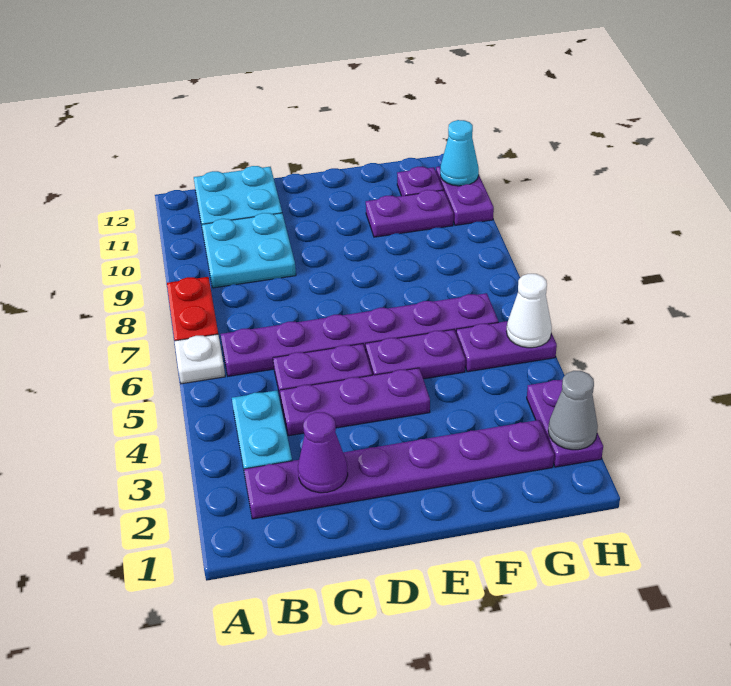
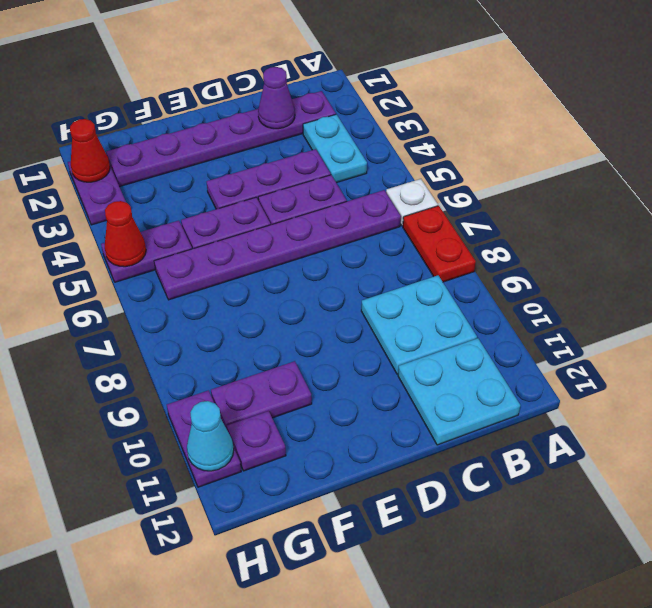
grey 1x1 cone [548,371,598,450] -> red 1x1 cone [70,119,110,182]
white 1x1 cone [506,274,552,348] -> red 1x1 cone [105,201,146,267]

